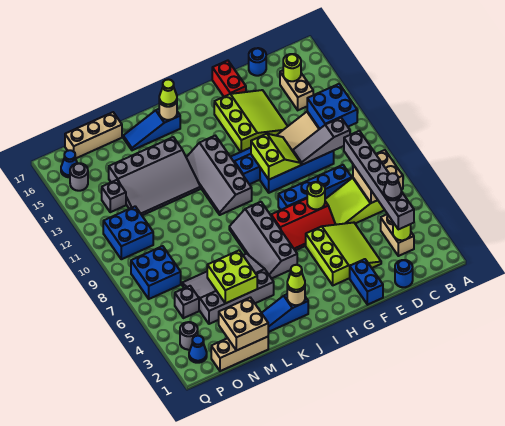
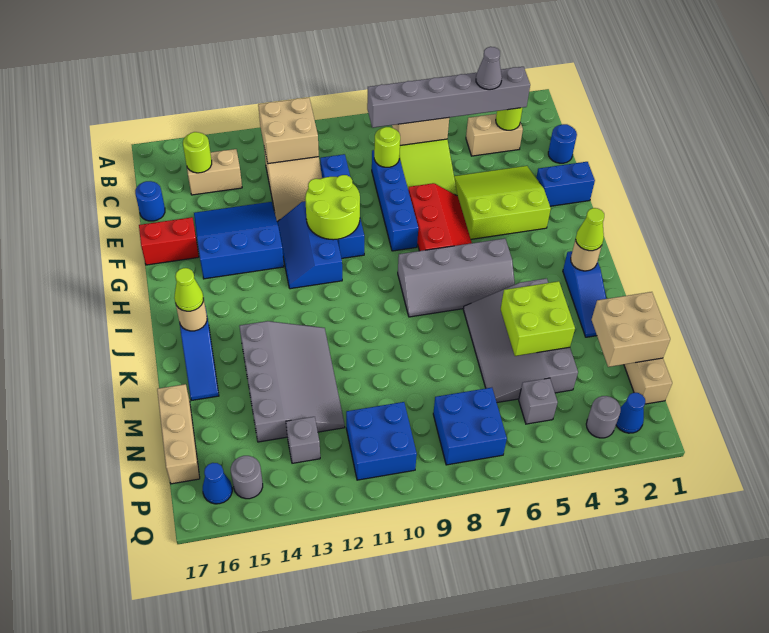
blue 2x2 brick [307,84,357,129] -> tan 2x2 brick [258,98,319,164]
grey 1x3 slope [293,118,350,165] -> none
lime 3x3 slope [214,90,288,152] -> blue 3x3 slope [194,202,284,279]
lime 1x1 round brick [307,182,325,209] -> lime 1x1 round brick moved to [374,127,400,167]
lime 2x2 slope [251,134,301,179] -> lime 2x2 round brick [305,175,360,240]
grey 2x4 slope [186,136,252,215] -> none

